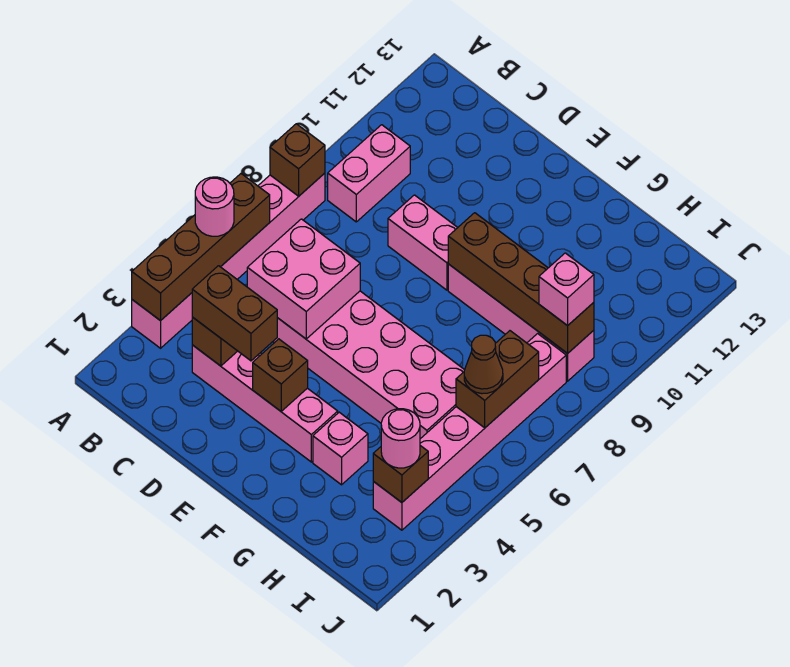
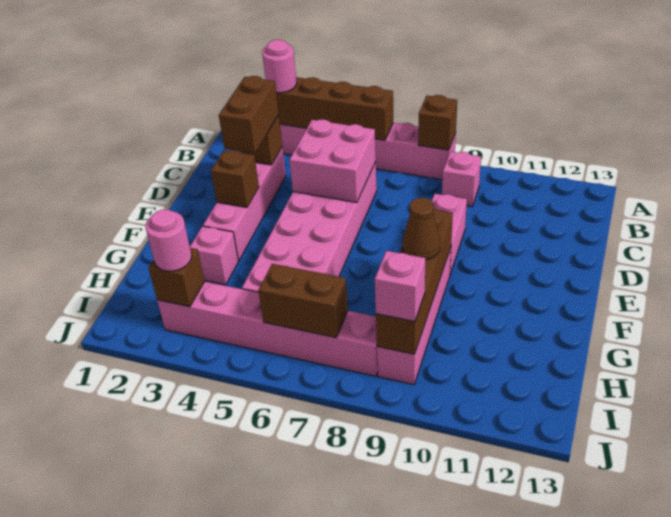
pink 1x1 round brick [195,177,234,236] -> pink 1x1 round brick moved to [262,40,297,93]
pink 1x2 brick [328,125,410,222] -> pink 1x1 brick [442,152,481,206]
brown 1x1 cone [464,335,503,394] -> brown 1x1 cone moved to [402,198,440,260]

